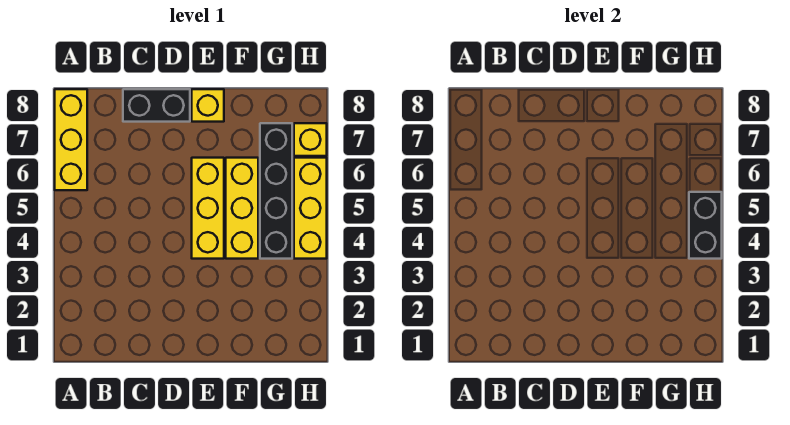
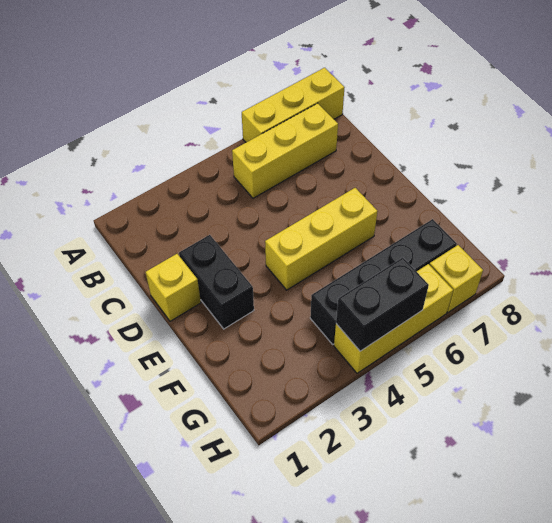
black 1x2 brick [123,89,190,122] -> black 1x2 brick moved to [179,235,254,329]
yellow 1x1 brick [192,89,224,122] -> yellow 1x1 brick moved to [146,254,201,321]
yellow 1x3 brick [226,158,258,259] -> yellow 1x3 brick moved to [232,103,338,198]

